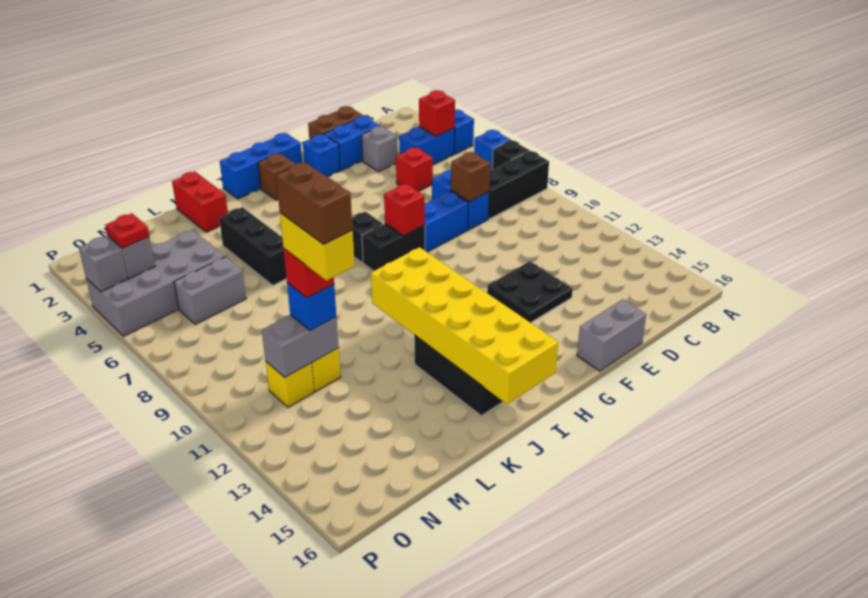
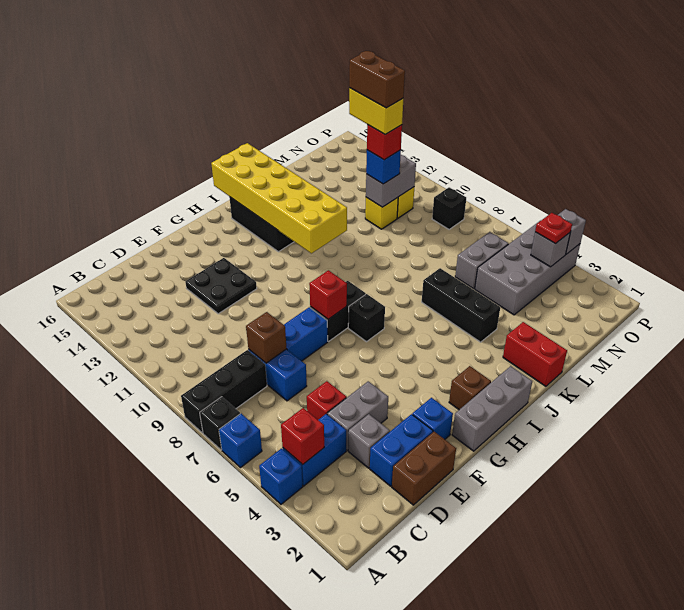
grey 1x2 brick [577,299,646,371] -> grey 1x2 brick moved to [327,381,388,450]
blue 1x3 brick [220,133,302,199] -> grey 1x3 brick [452,366,532,451]
none -> black 1x1 brick [432,187,466,229]

